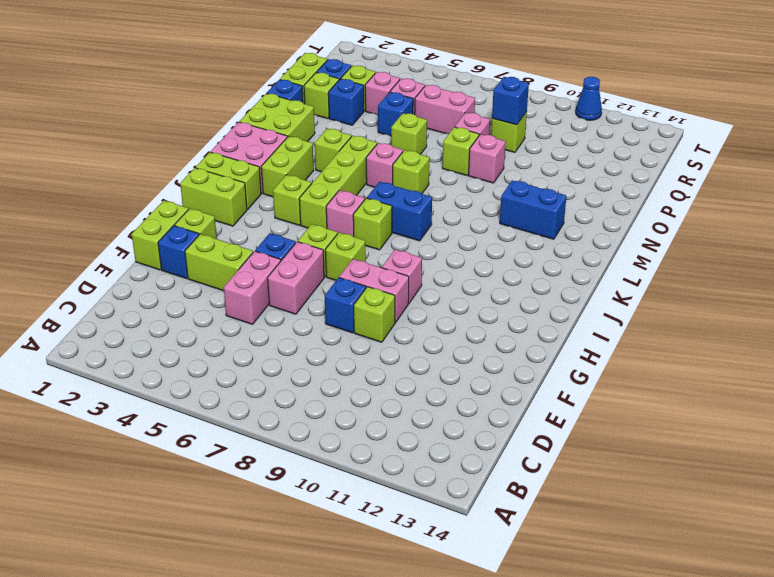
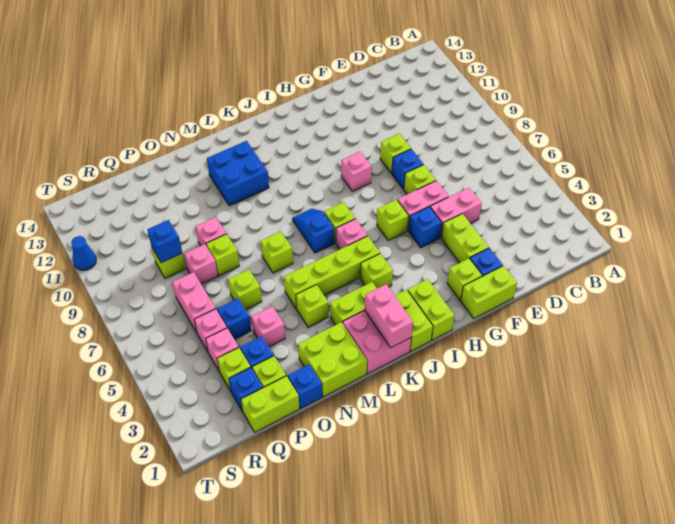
pink 1x2 brick [339,259,409,323] -> pink 1x2 brick moved to [365,284,413,348]
lime 1x1 brick [325,232,366,280] -> lime 1x1 brick moved to [404,165,436,194]
blue 1x2 brick [367,182,432,241] -> blue 1x2 slope [292,209,334,253]
pink 1x1 brick [366,143,403,187] -> pink 1x1 brick moved to [251,306,285,347]
blue 1x2 brick [500,180,567,239] -> blue 2x2 brick [207,141,269,206]

